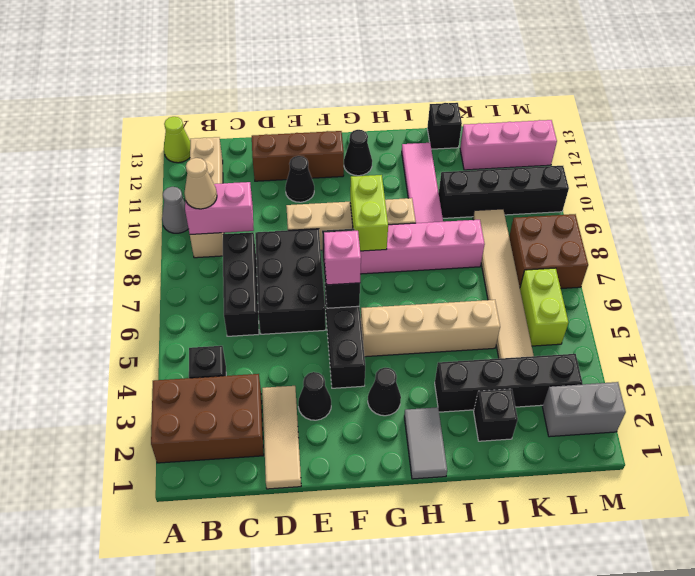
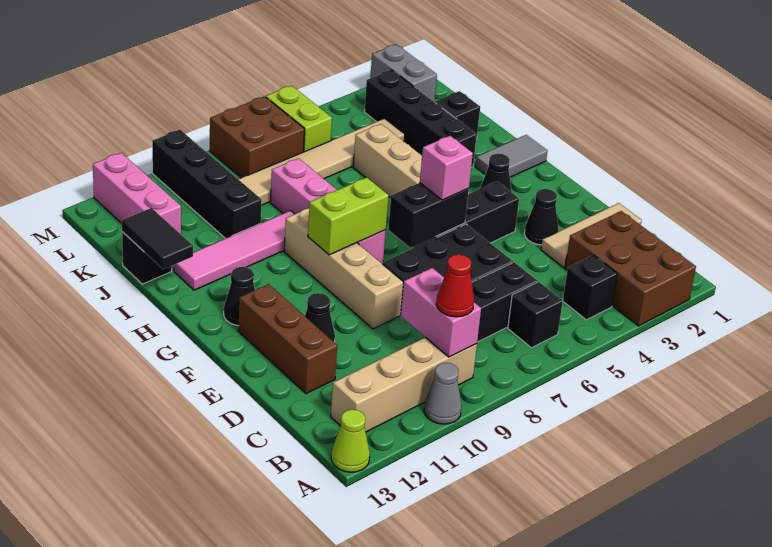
none -> black 1x1 brick [508,282,563,348]
tan 1x1 cone [184,158,217,209] -> red 1x1 cone [436,254,474,317]
none -> black 1x2 tile [122,208,193,269]
lime 1x2 brick [520,268,568,346] -> lime 1x2 brick turned to [266,86,332,152]

